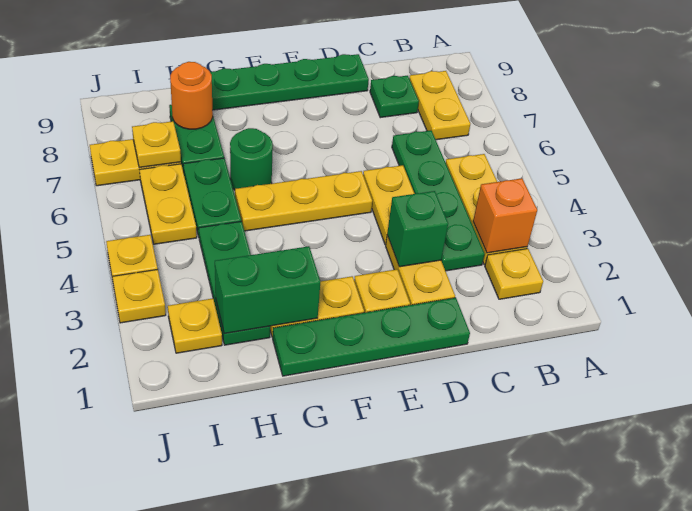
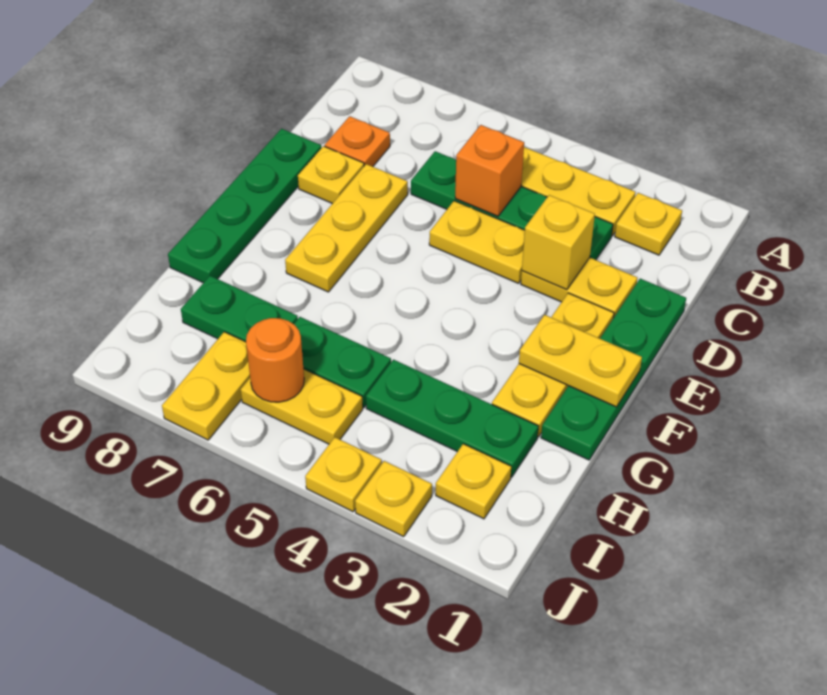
orange 1x1 brick [473,178,537,253] -> orange 1x1 brick moved to [455,125,524,216]
yellow 1x2 plate [409,71,470,140] -> yellow 1x2 plate moved to [519,315,642,407]
green 1x1 plate [370,76,419,118] -> orange 1x1 plate [325,116,390,167]
green 1x1 brick [387,191,448,267] -> yellow 1x1 brick [522,195,595,290]
yellow 1x3 plate [235,171,372,231] -> yellow 1x3 plate moved to [285,164,408,292]
green 1x2 brick [215,246,320,333] -> none
green 1x1 round brick [230,128,273,190] -> none
orange 1x1 round brick [170,62,213,129] -> orange 1x1 round brick moved to [246,318,304,402]
yellow 1x1 plate [132,121,181,168] -> yellow 1x1 plate moved to [298,146,364,204]

